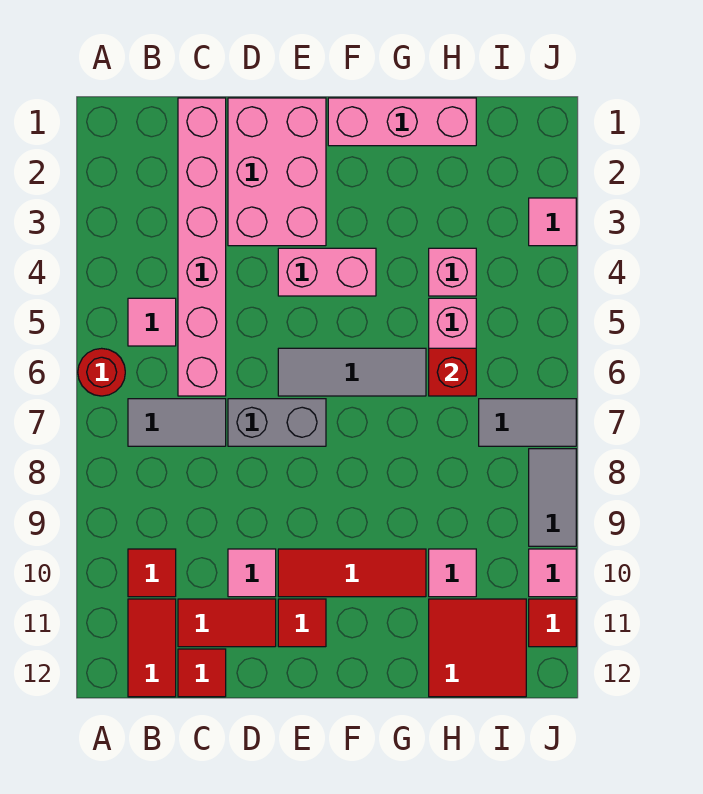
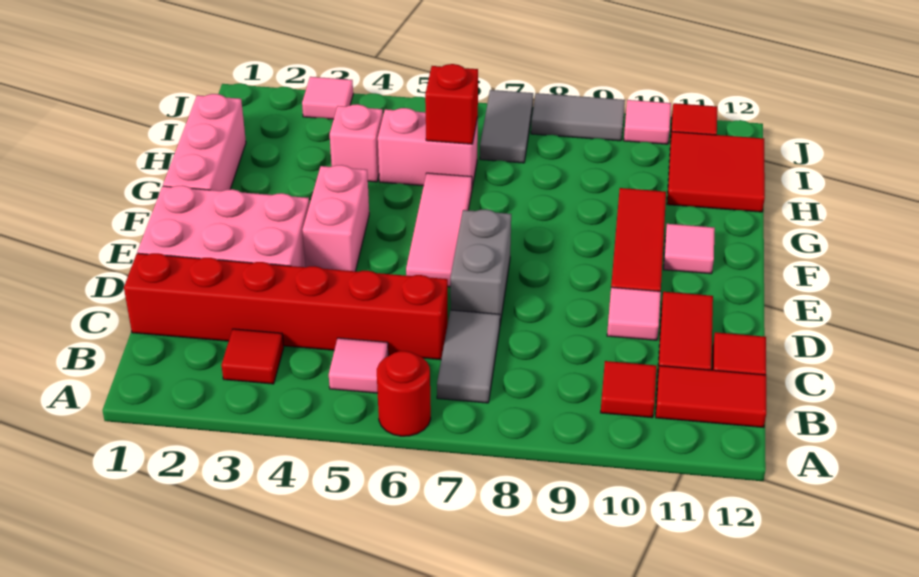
pink 1x6 brick [178,98,226,396] -> red 1x6 brick [124,253,448,360]
grey 1x3 tile [278,348,426,396] -> pink 1x3 tile [406,173,472,287]
red 1x1 tile [278,599,326,647] -> red 1x1 tile moved to [221,329,284,384]
pink 1x1 tile [429,549,476,597] -> pink 1x1 tile moved to [664,224,715,274]

